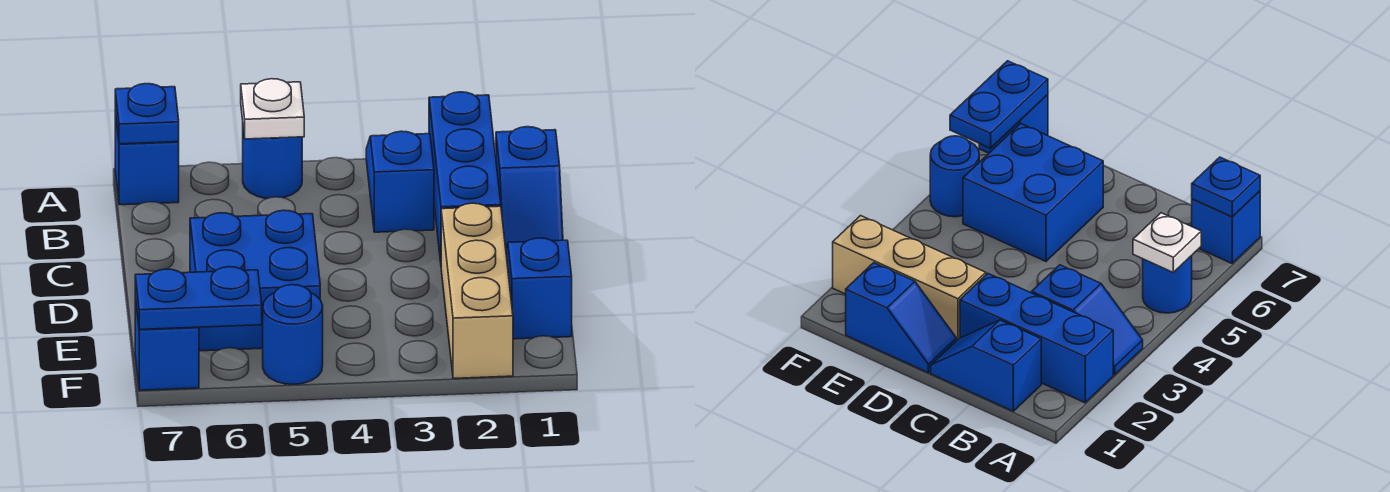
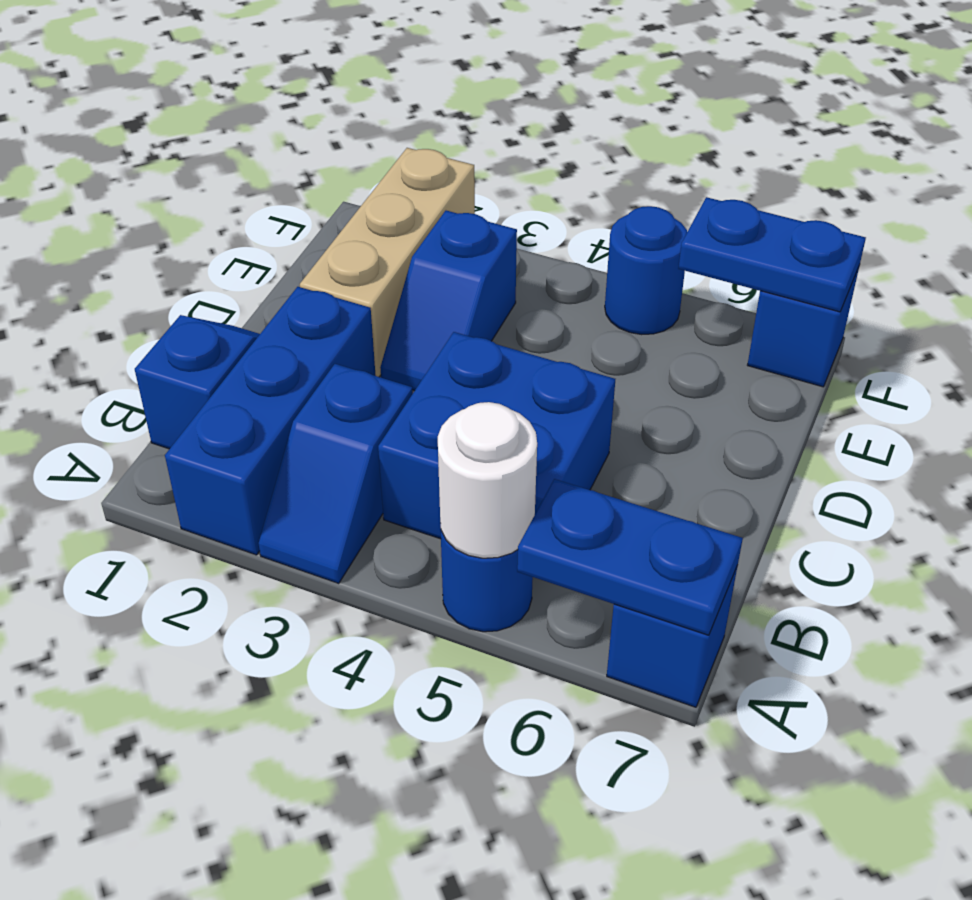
white 1x1 plate [241,79,304,139] -> white 1x1 round brick [438,402,537,558]
blue 1x1 plate [115,84,179,144] -> blue 1x2 plate [517,479,743,635]
blue 1x2 slope [506,238,572,339] -> blue 1x2 slope moved to [380,211,517,391]
blue 2x2 brick [190,210,320,351] -> blue 2x2 brick moved to [378,332,615,539]

